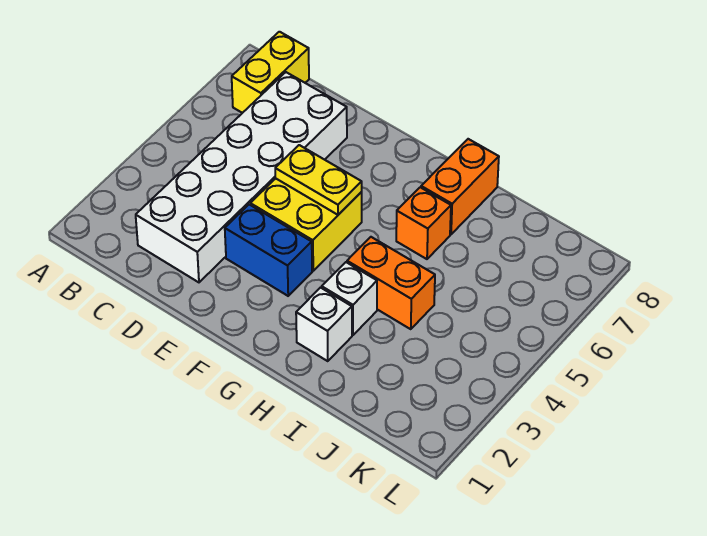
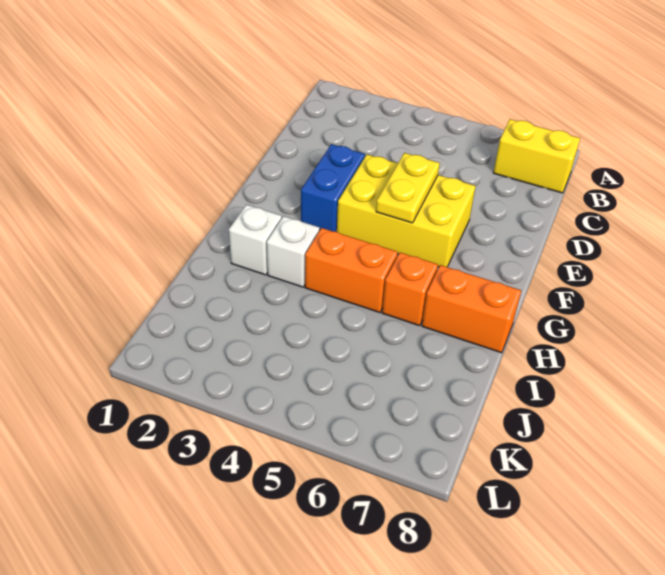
white 2x6 brick [136,72,347,282] -> none
yellow 2x2 brick [250,179,362,271] -> yellow 2x3 brick [337,155,476,267]
orange 1x2 brick [347,237,435,329] -> orange 1x2 brick turned to [305,228,398,313]

